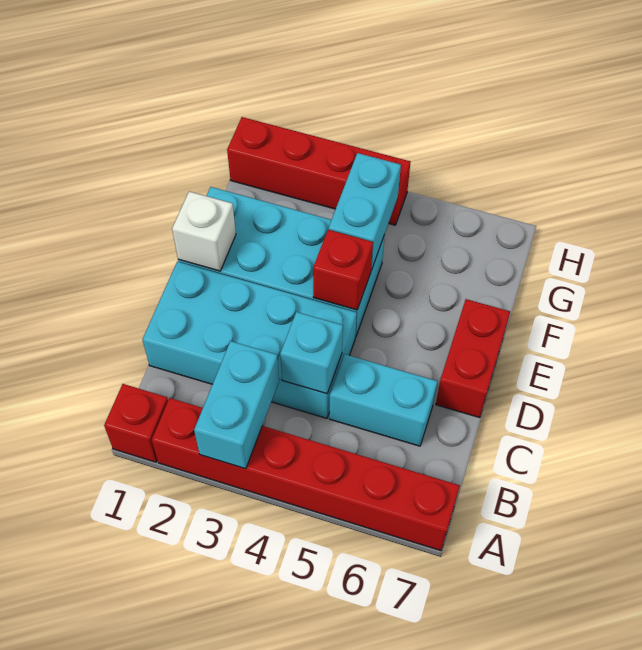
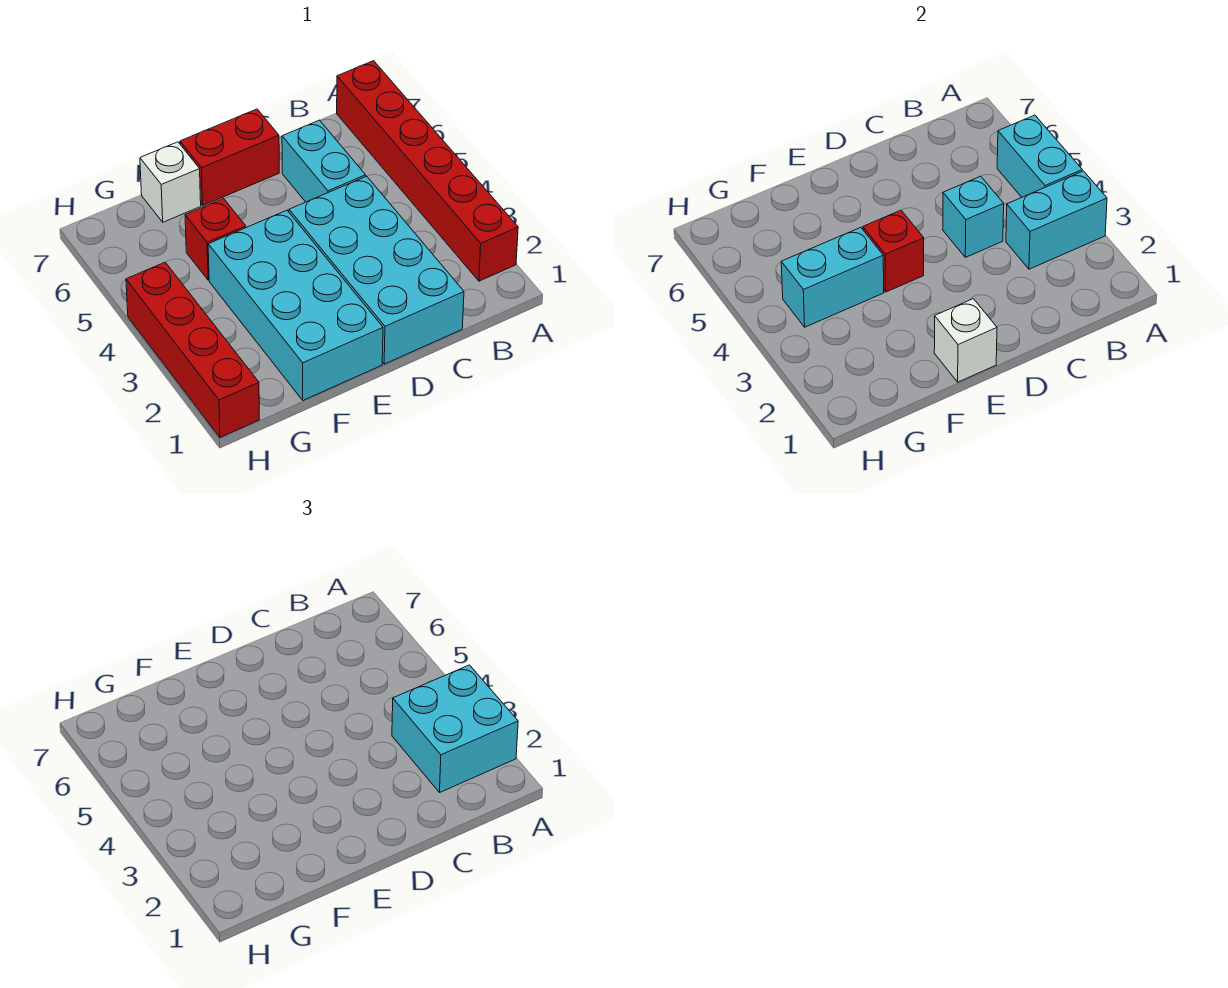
red 1x1 brick [104,384,168,462] -> red 1x1 brick moved to [185,199,246,280]
none -> cyan 2x2 brick [392,665,518,792]
none -> cyan 1x2 brick [997,115,1082,197]
none -> white 1x1 brick [140,142,201,222]

